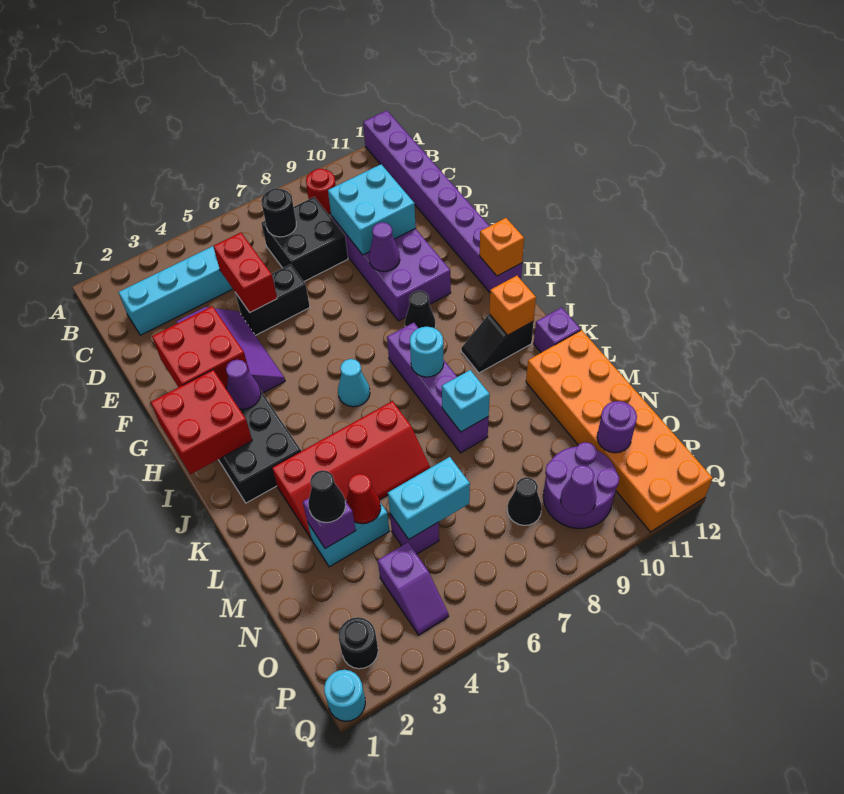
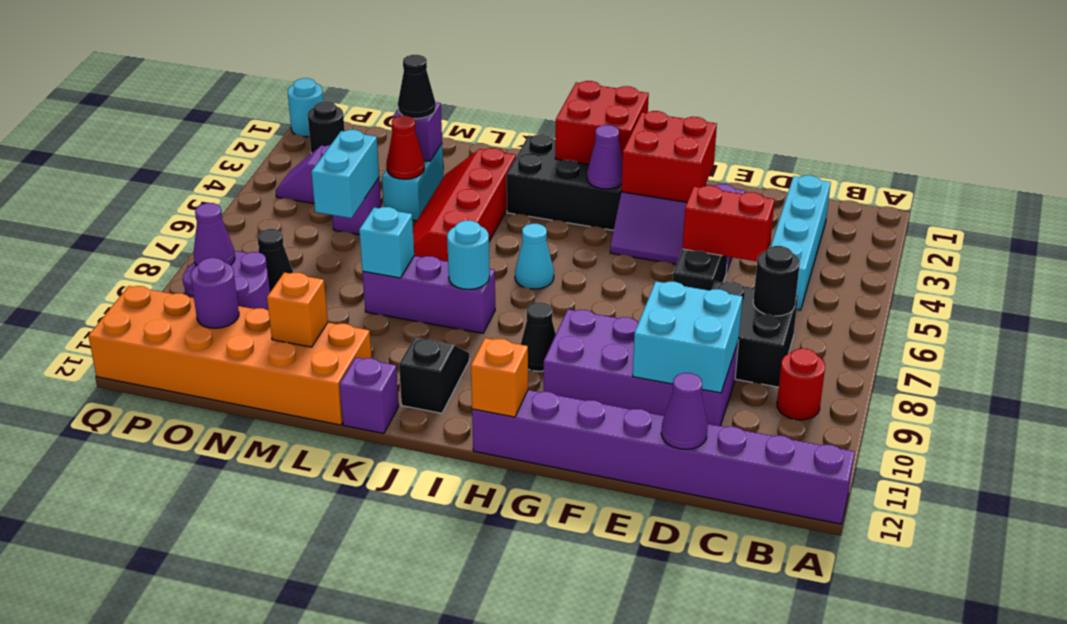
purple 1x1 cone [369,222,400,272] -> purple 1x1 cone moved to [661,373,708,449]
purple 1x4 brick [387,322,489,453] -> purple 1x3 brick [362,256,495,333]
orange 1x1 brick [489,276,536,335] -> orange 1x1 brick moved to [267,272,328,347]

